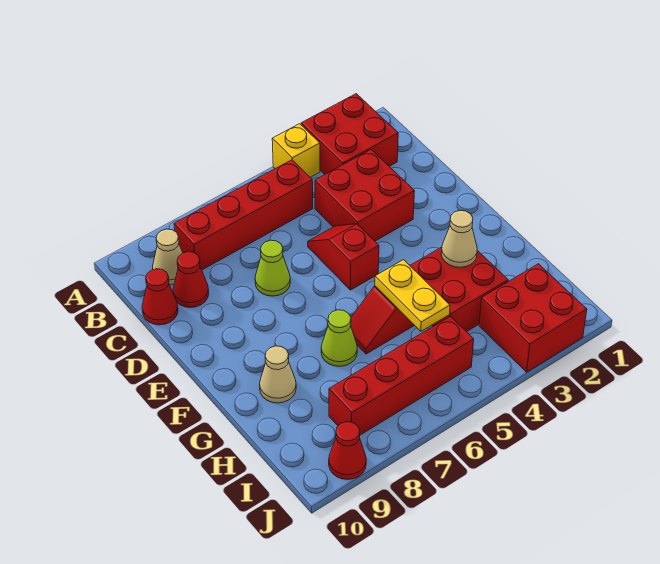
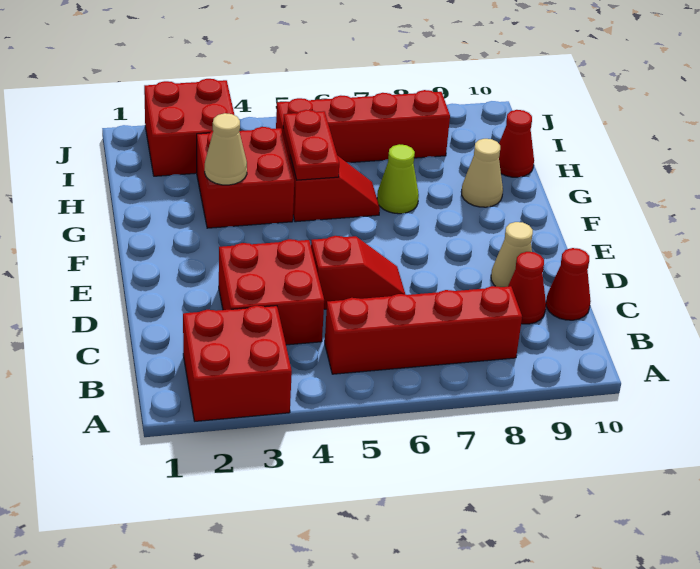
yellow 1x1 brick [272,124,320,177] -> none
tan 1x1 cone [153,229,183,285] -> tan 1x1 cone moved to [491,222,533,287]
red 1x2 slope [308,224,379,290] -> red 1x2 slope turned to [311,236,405,309]
lime 1x1 cone [255,240,290,296] -> none
yellow 1x2 plate [375,260,450,331] -> red 1x2 plate [283,110,339,180]
red 1x1 cone [329,422,366,480] -> red 1x1 cone moved to [499,110,534,177]

